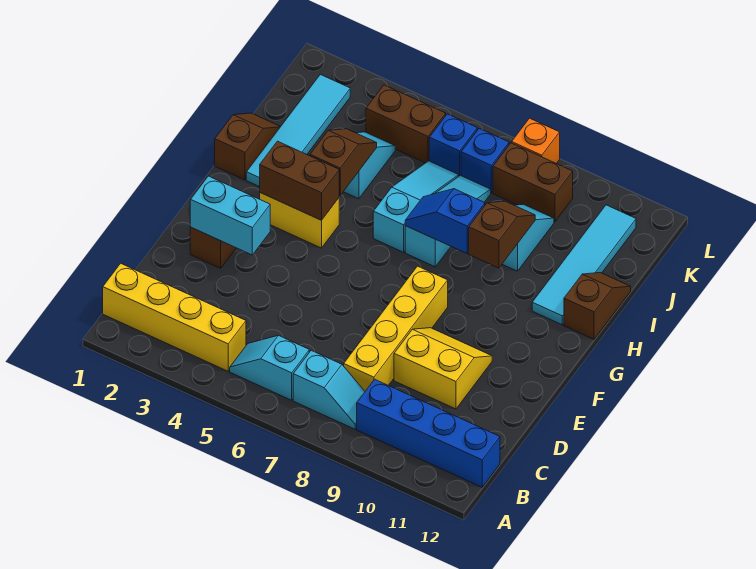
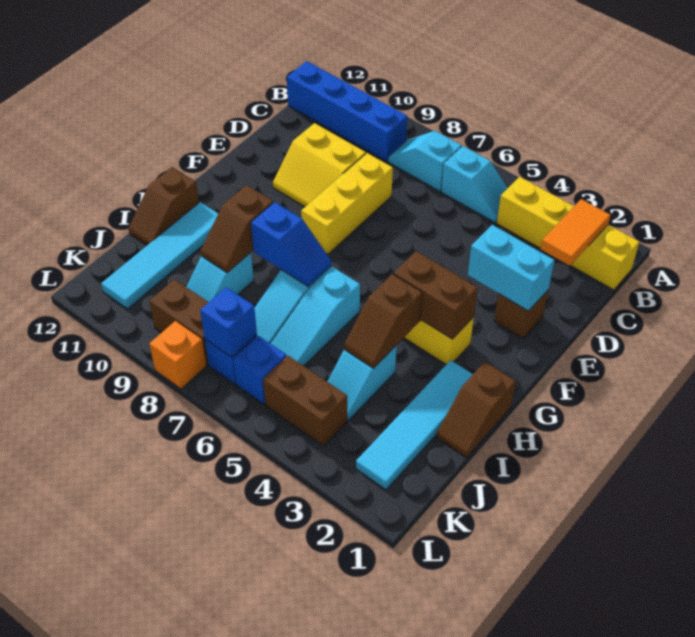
none -> orange 1x2 tile [540,199,611,266]
yellow 1x4 brick [344,266,448,391] -> yellow 1x3 brick [301,153,393,254]
none -> blue 1x1 brick [200,287,257,357]

